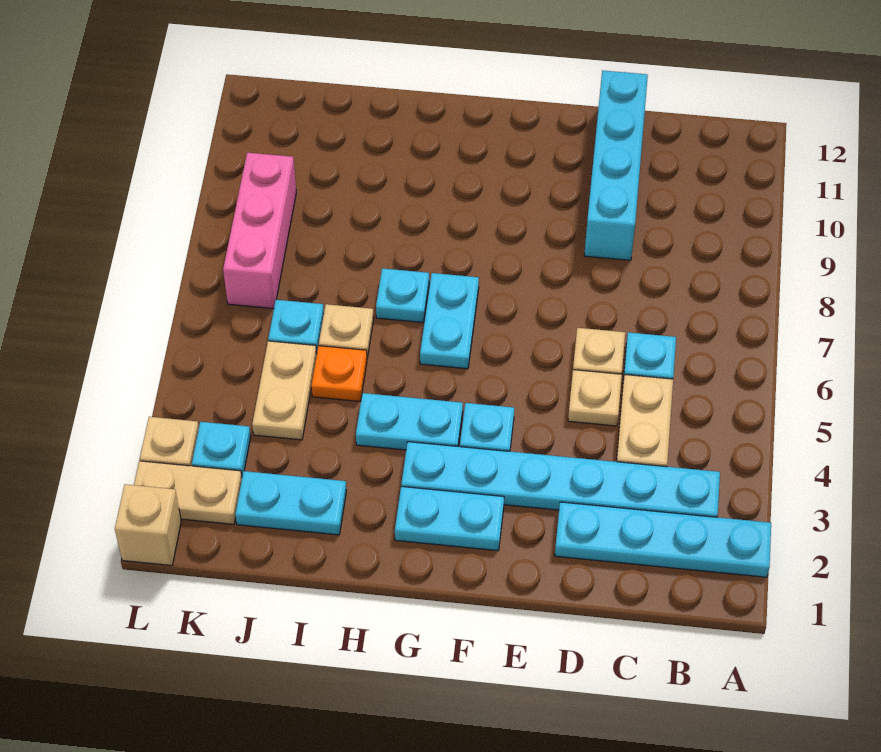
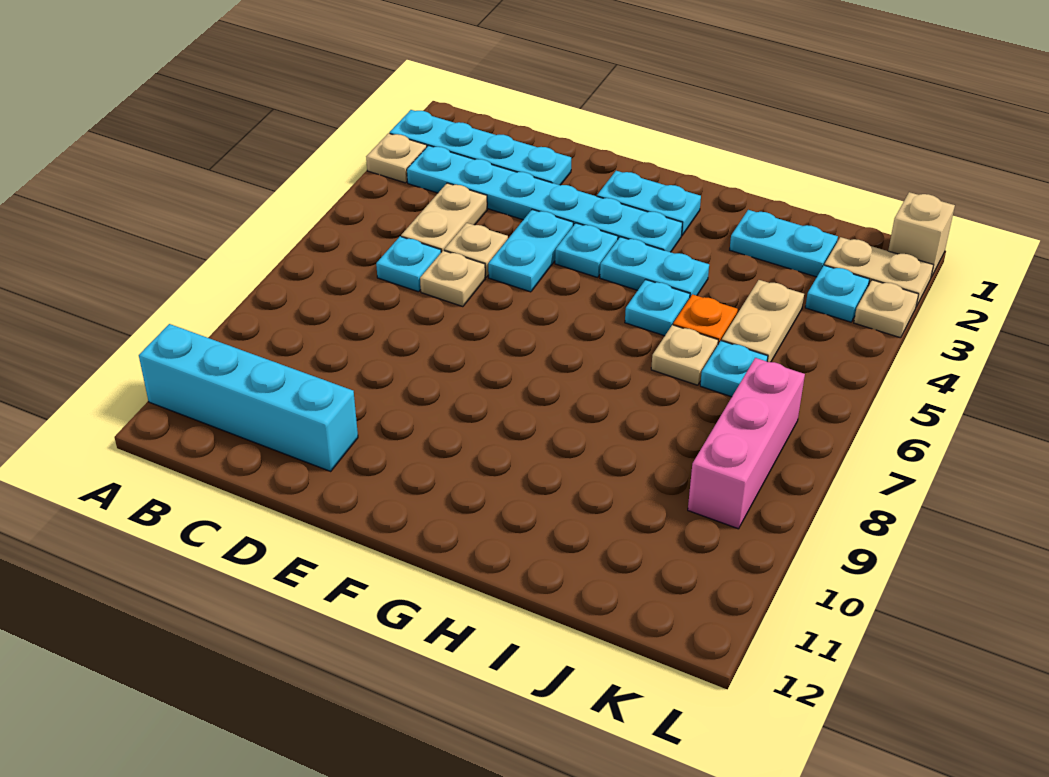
none -> tan 1x1 plate [366,133,427,183]
cyan 1x4 brick [584,70,648,260] -> cyan 1x4 brick turned to [139,324,358,471]
cyan 1x2 plate [420,273,479,369] -> cyan 1x2 plate moved to [488,209,573,292]
cyan 1x1 plate [376,268,429,322] -> cyan 1x1 plate moved to [625,280,690,336]

